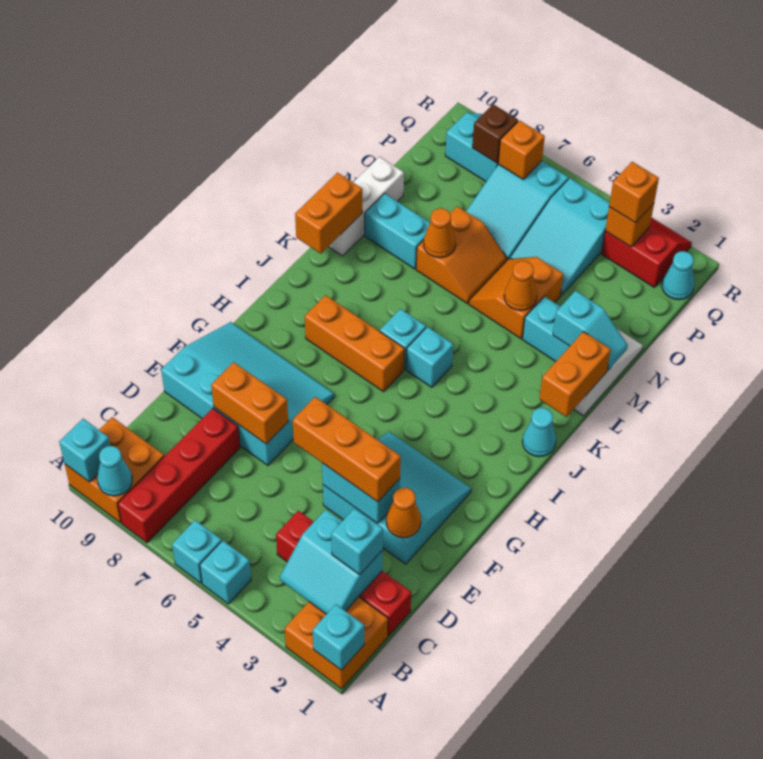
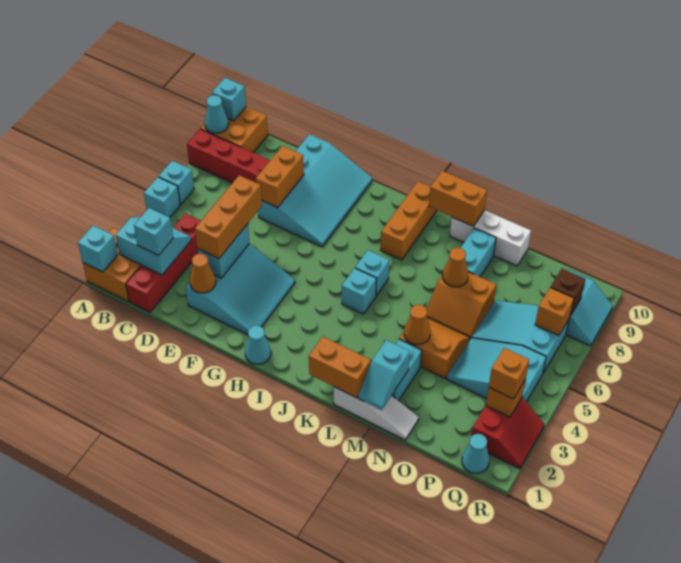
cyan 2x2 slope [280,510,383,614] -> cyan 2x2 slope turned to [116,217,191,275]
orange 1x3 brick [305,295,405,392] -> orange 1x3 brick moved to [381,181,437,260]
cyan 1x1 cone [522,408,556,457] -> cyan 1x1 cone moved to [245,325,271,365]

